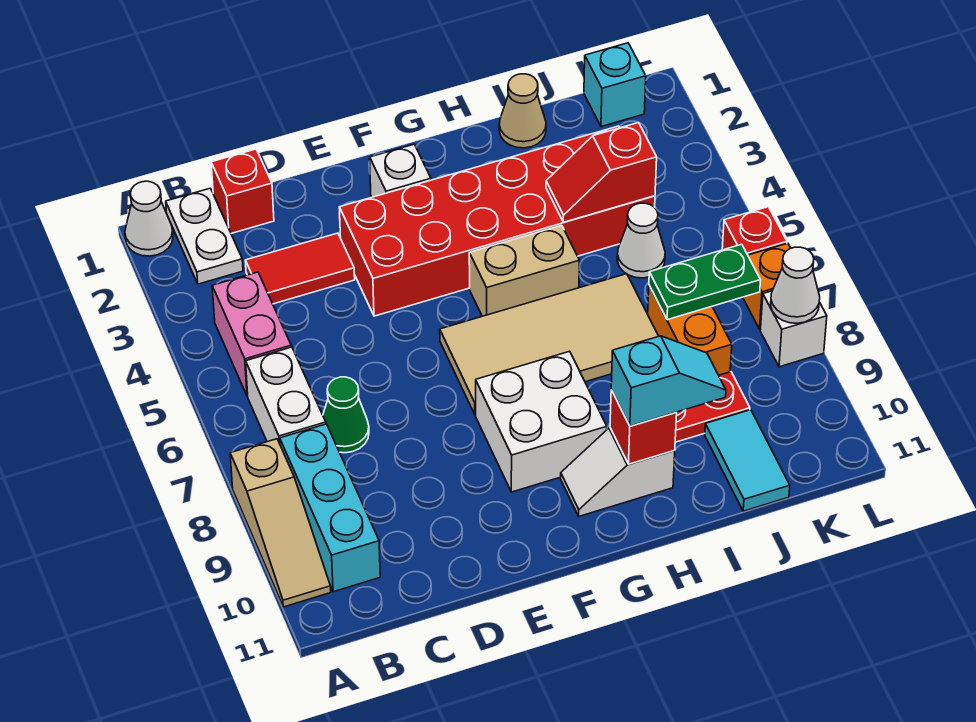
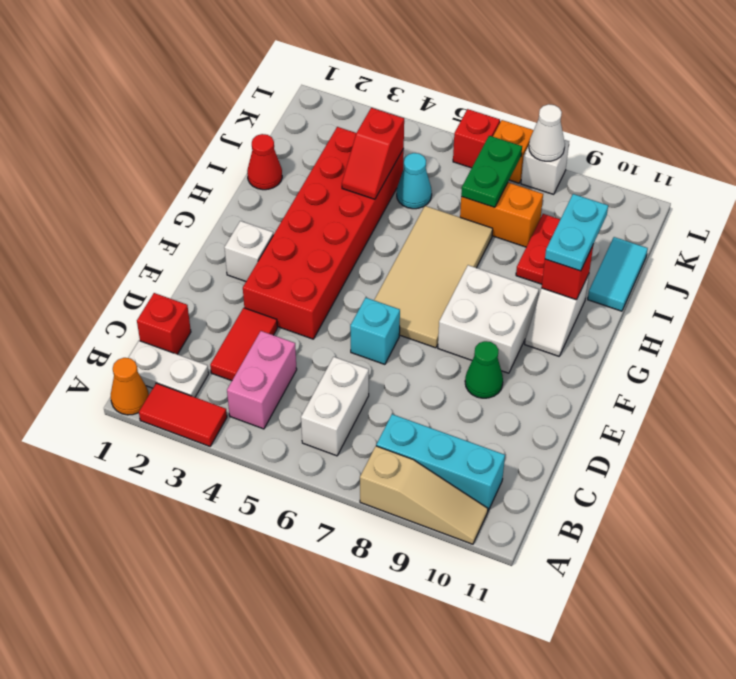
white 1x1 cone [125,181,173,256] -> orange 1x1 cone [111,358,149,415]
none -> red 1x2 tile [139,383,227,446]
pink 1x2 brick [212,272,291,396] -> pink 1x2 brick turned to [227,331,297,429]
white 1x2 brick [246,347,326,444] -> white 1x2 brick turned to [301,357,369,456]
green 1x1 cone [323,377,369,453] -> green 1x1 cone moved to [465,341,503,398]
tan 1x2 brick [469,225,580,316] -> none
cyan 1x2 slope [611,336,726,426] -> cyan 1x2 plate [545,194,608,271]
tan 1x1 cone [499,74,546,148] -> red 1x1 cone [247,134,282,190]
white 1x1 cone [617,203,665,278] -> cyan 1x1 cone [397,153,432,209]
cyan 1x2 tile [705,410,790,511] -> cyan 1x2 tile turned to [588,237,648,311]
cyan 1x1 brick [584,43,646,127] -> cyan 1x1 brick moved to [350,298,400,364]

